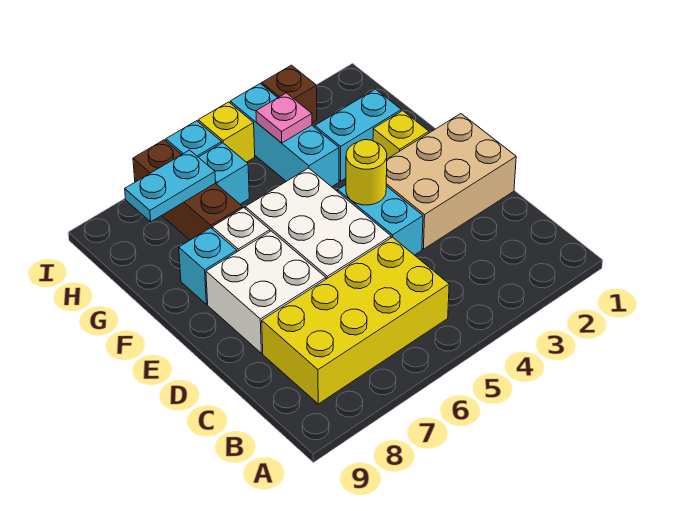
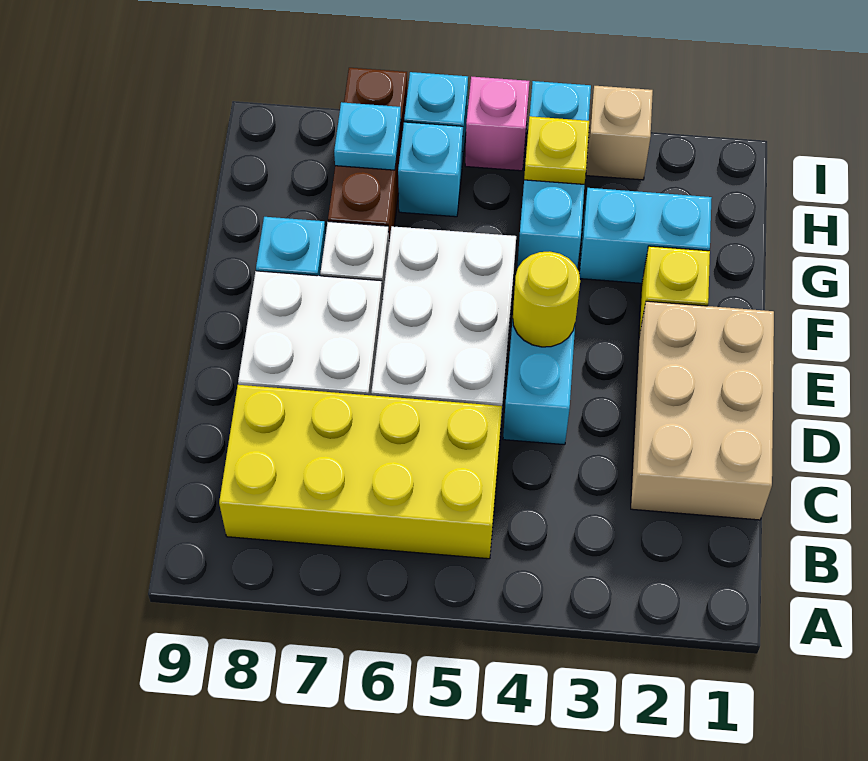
tan 2x3 brick [386,114,516,249] -> tan 2x3 brick turned to [631,301,774,520]
pink 1x1 plate [256,93,312,143] -> yellow 1x1 plate [524,116,589,184]
cyan 1x2 plate [125,150,216,222] -> cyan 1x1 plate [334,102,401,170]
brown 1x1 brick [262,65,317,123] -> tan 1x1 brick [586,86,653,180]
yellow 1x1 brick [198,102,255,162] -> pink 1x1 brick [465,77,530,171]

